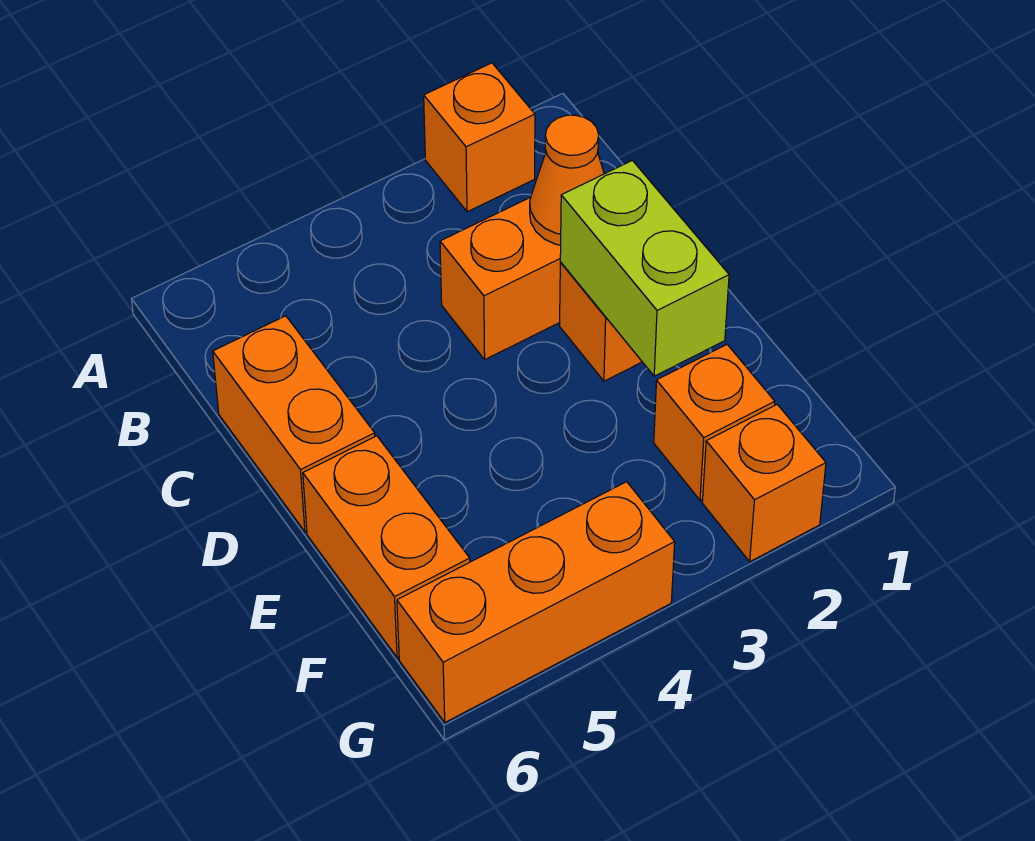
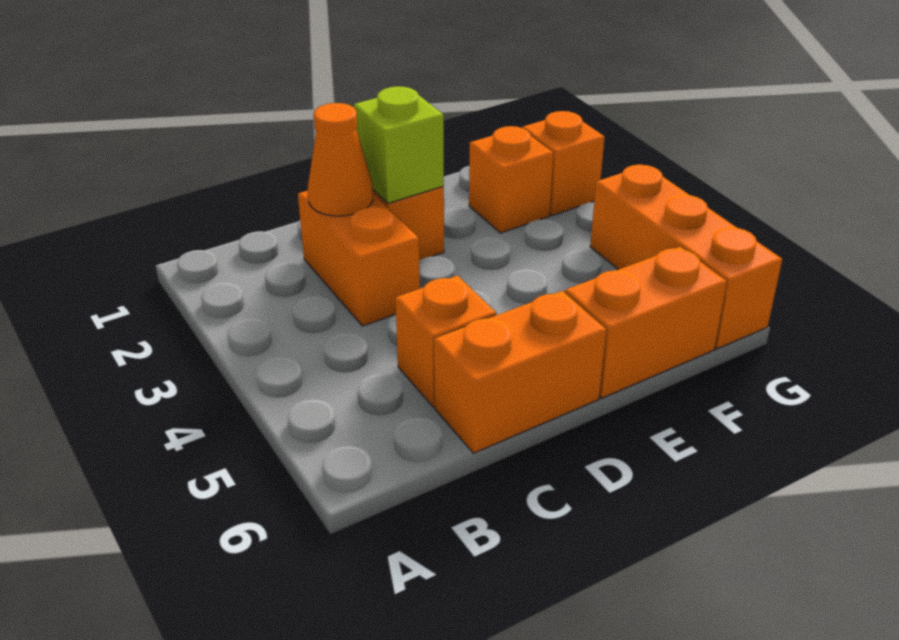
orange 1x1 brick [424,63,535,212] -> orange 1x1 brick moved to [395,276,496,407]
lime 1x2 brick [560,160,729,376] -> lime 1x1 brick [354,86,444,203]

